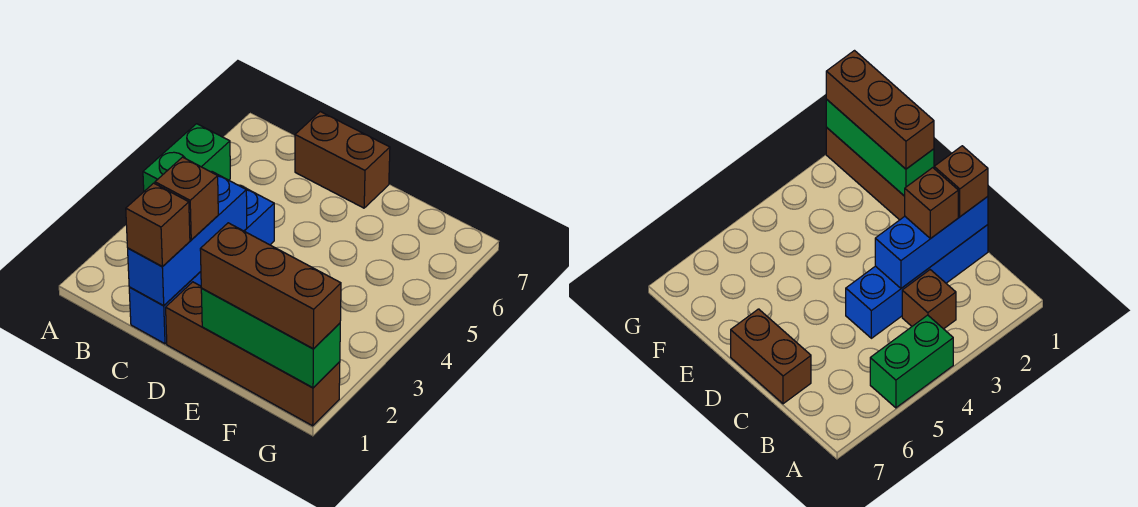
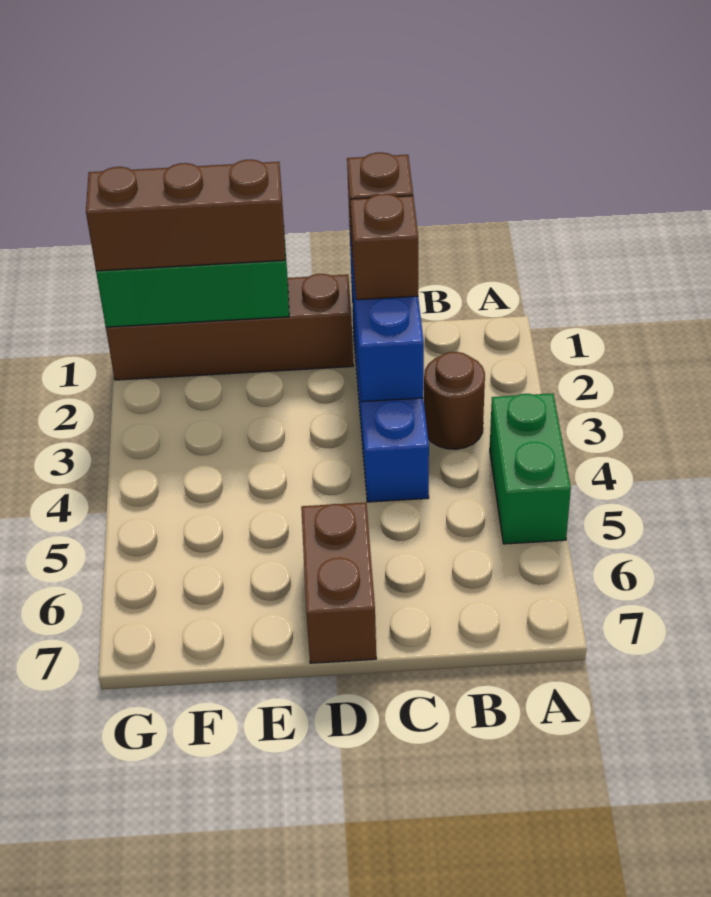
brown 1x1 brick [902,270,956,329] -> brown 1x1 round brick [424,352,485,449]
brown 1x2 brick [295,112,390,208] -> brown 1x2 brick turned to [301,503,376,663]

